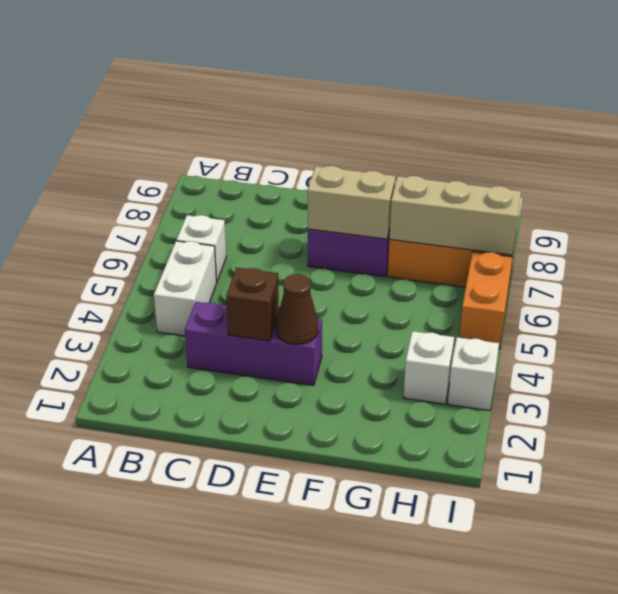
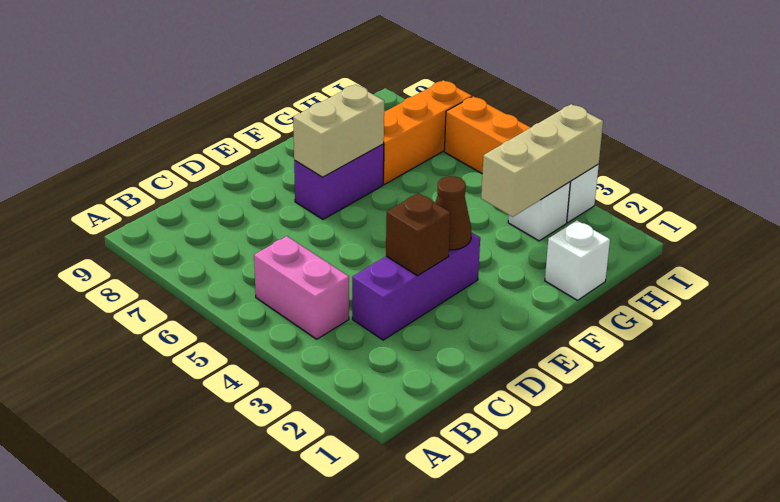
white 1x2 brick [154,241,217,336] -> pink 1x2 brick [254,236,349,339]
white 1x1 brick [177,215,226,281] -> white 1x1 brick moved to [545,220,610,300]
tan 1x3 brick [389,176,521,255] -> tan 1x3 brick moved to [481,104,603,217]

